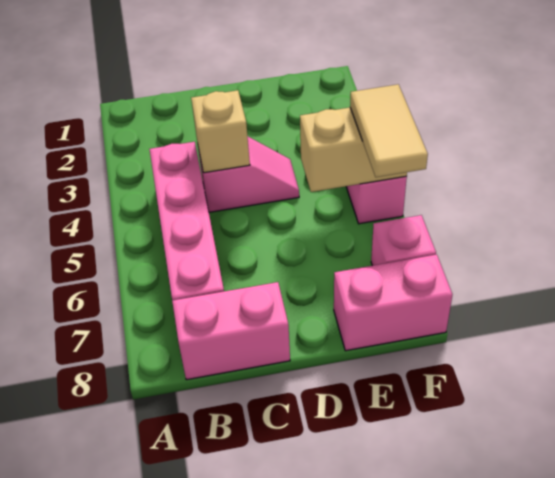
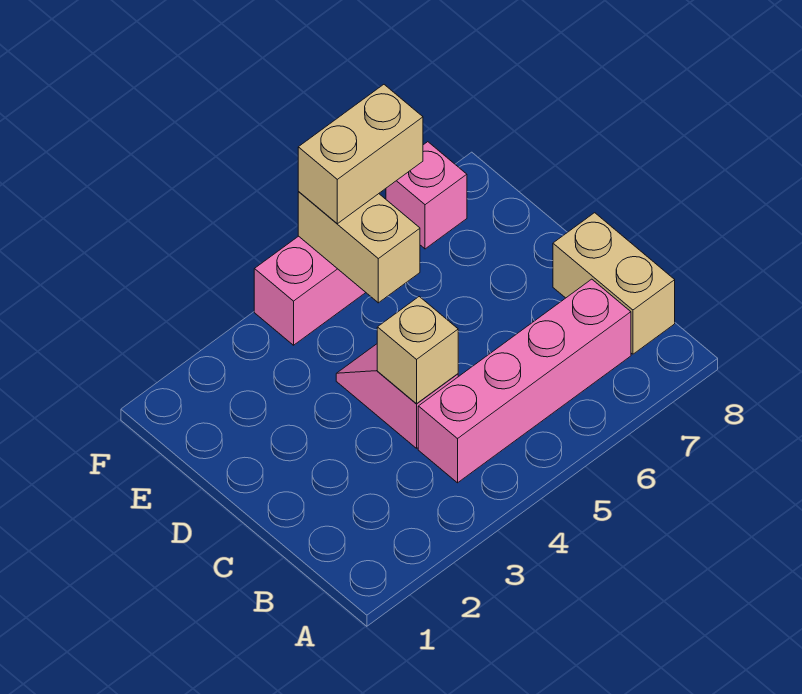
pink 1x2 brick [172,282,290,380] -> tan 1x2 brick [553,213,675,354]
pink 1x2 brick [334,254,452,351] -> none
tan 1x2 tile [350,84,428,177] -> tan 1x2 brick [298,85,423,224]

